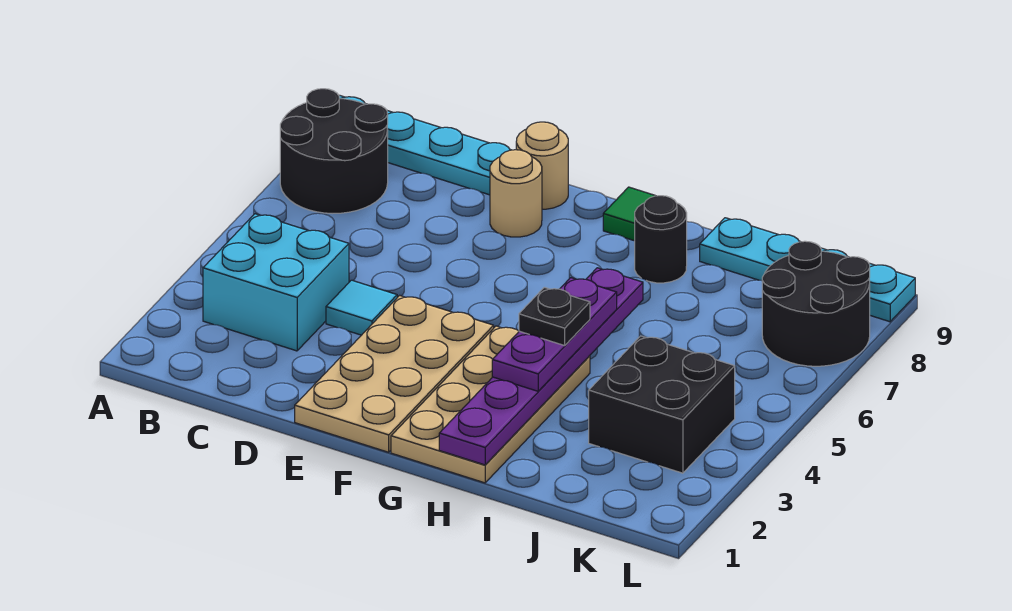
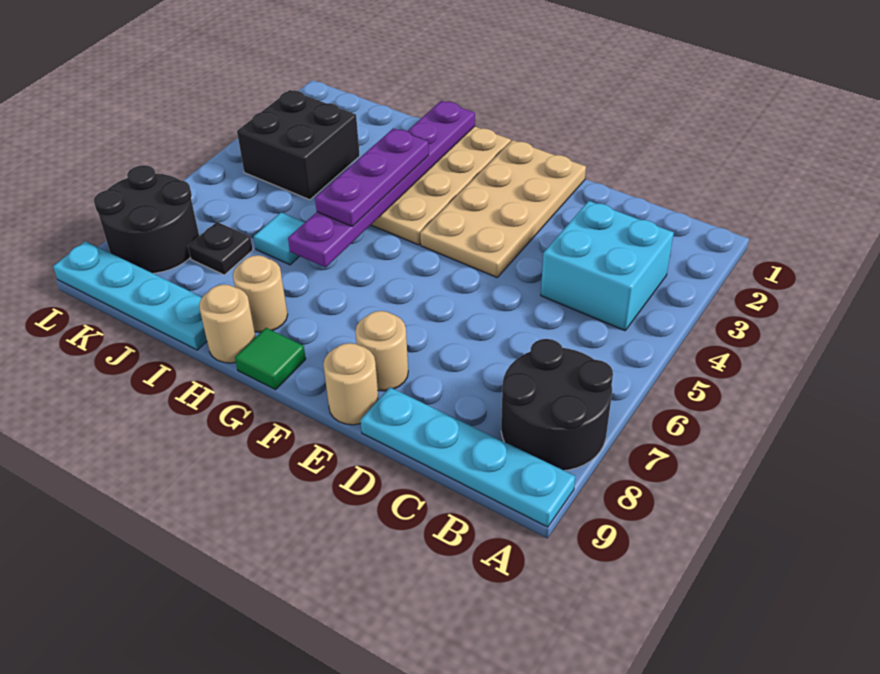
cyan 1x1 tile [326,280,397,335] -> cyan 1x1 tile moved to [254,212,305,265]
black 1x1 plate [519,287,590,346] -> black 1x1 plate moved to [188,222,253,275]
black 1x1 round brick [635,196,687,283] -> tan 1x1 round brick [233,255,288,332]
none -> tan 1x1 round brick [199,285,255,363]

